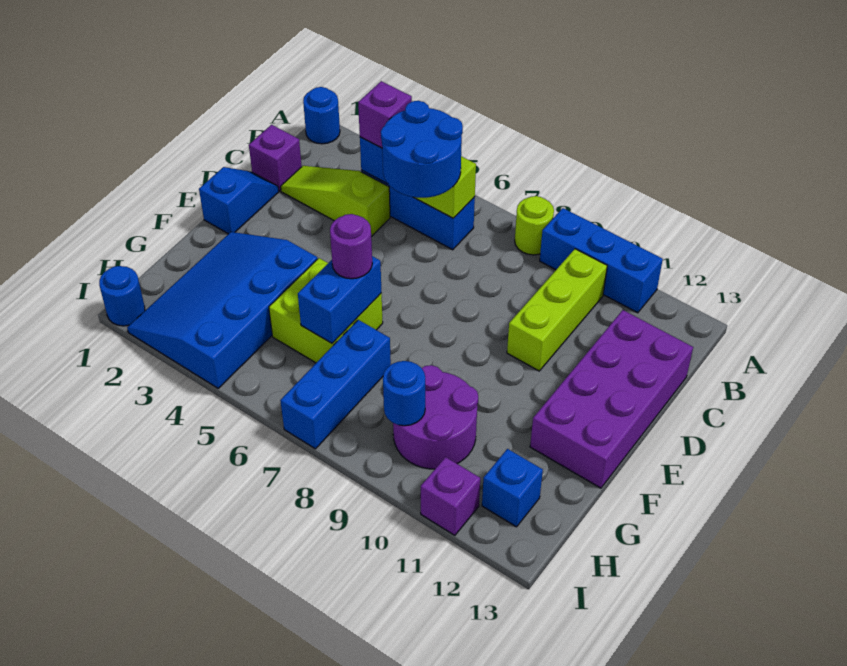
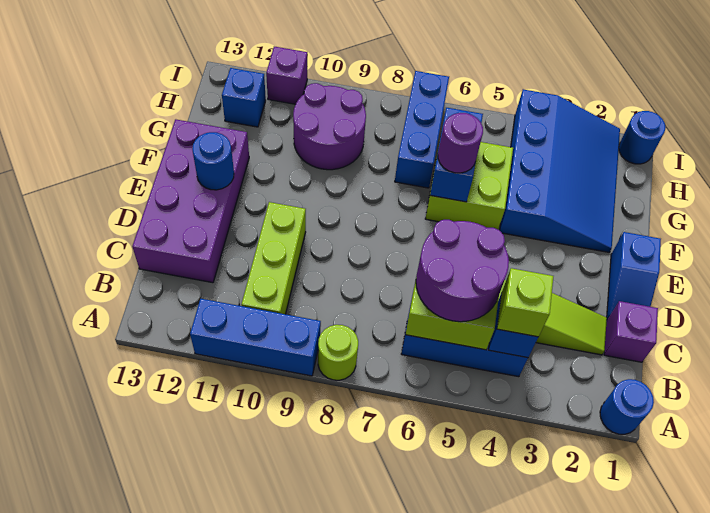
purple 1x1 brick [358,81,412,148] -> lime 1x1 brick [497,268,553,337]
blue 2x2 round brick [381,101,463,198] -> purple 2x2 round brick [416,220,509,322]
blue 1x1 round brick [383,361,425,426] -> blue 1x1 round brick moved to [192,132,234,190]

